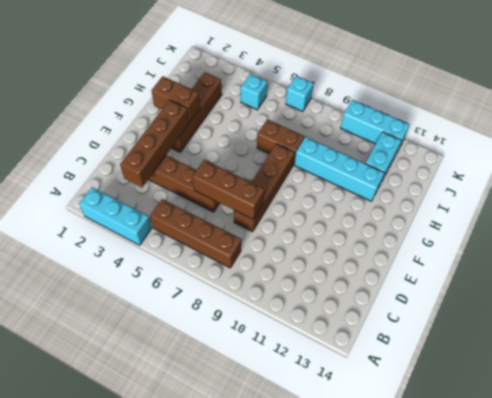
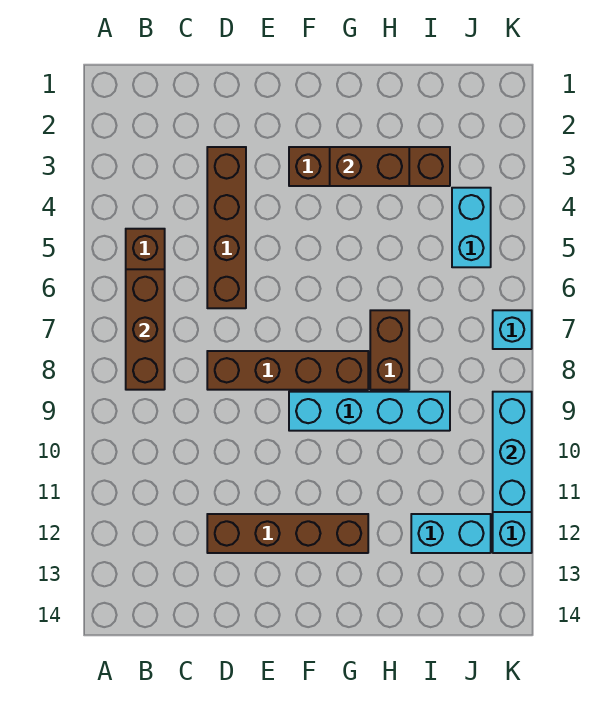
cyan 1x3 brick [79,187,152,245] -> cyan 1x3 brick moved to [493,392,532,512]
brown 1x4 brick [120,100,189,187] -> brown 1x4 brick moved to [207,514,368,553]
brown 1x3 brick [192,160,265,219] -> brown 1x3 brick moved to [126,269,165,390]
brown 1x2 brick [151,76,200,123] -> brown 1x2 brick turned to [330,147,409,186]
cyan 1x4 brick [294,137,384,201] -> cyan 1x4 brick turned to [289,392,450,431]
cyan 1x1 brick [241,74,267,110] -> cyan 1x2 brick [452,188,491,267]

